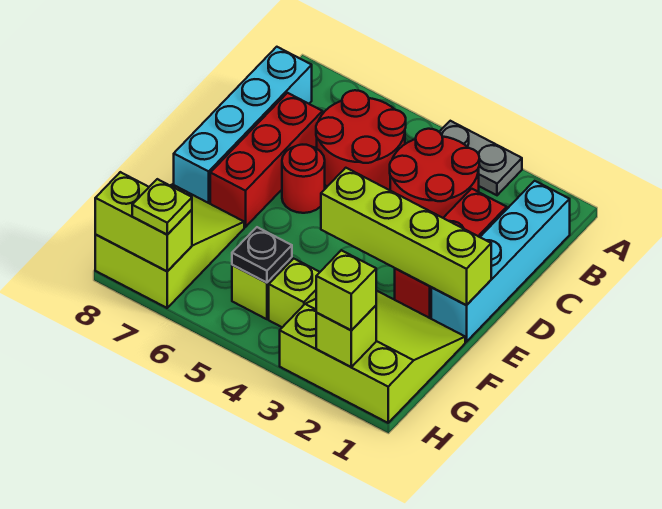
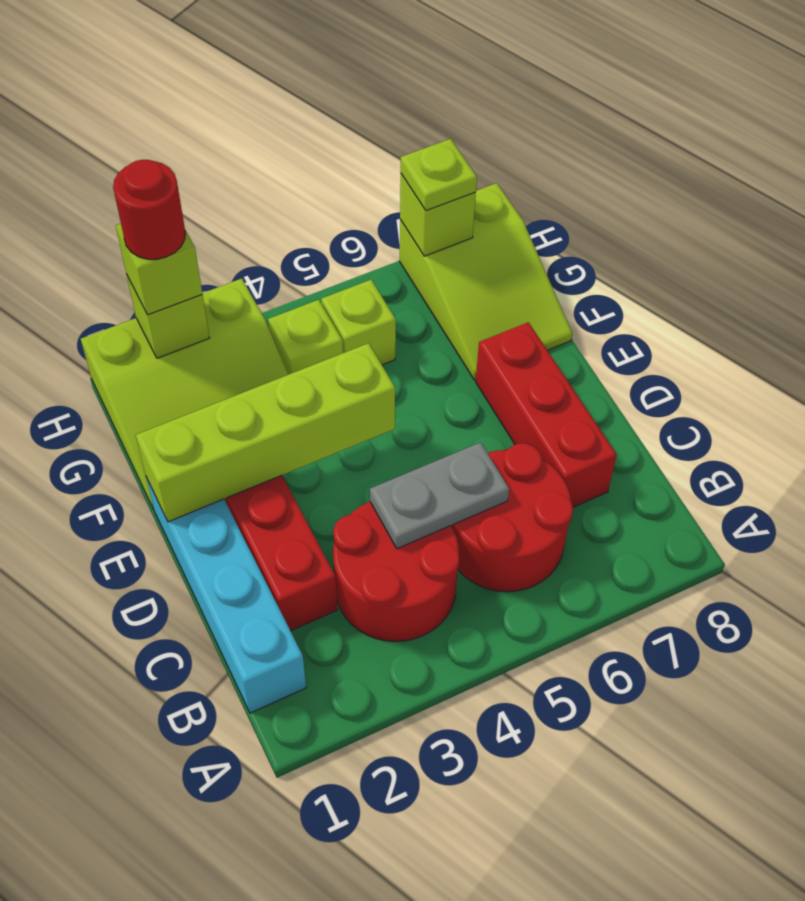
grey 1x2 plate [440,121,522,195] -> grey 1x2 plate moved to [370,442,509,549]
cyan 1x4 brick [174,47,312,204] -> none
red 1x1 round brick [282,145,325,213] -> red 1x1 round brick moved to [113,160,185,259]
black 1x1 plate [232,227,292,283] -> none
lime 1x2 brick [95,172,192,271] -> lime 1x1 brick [400,174,476,256]

